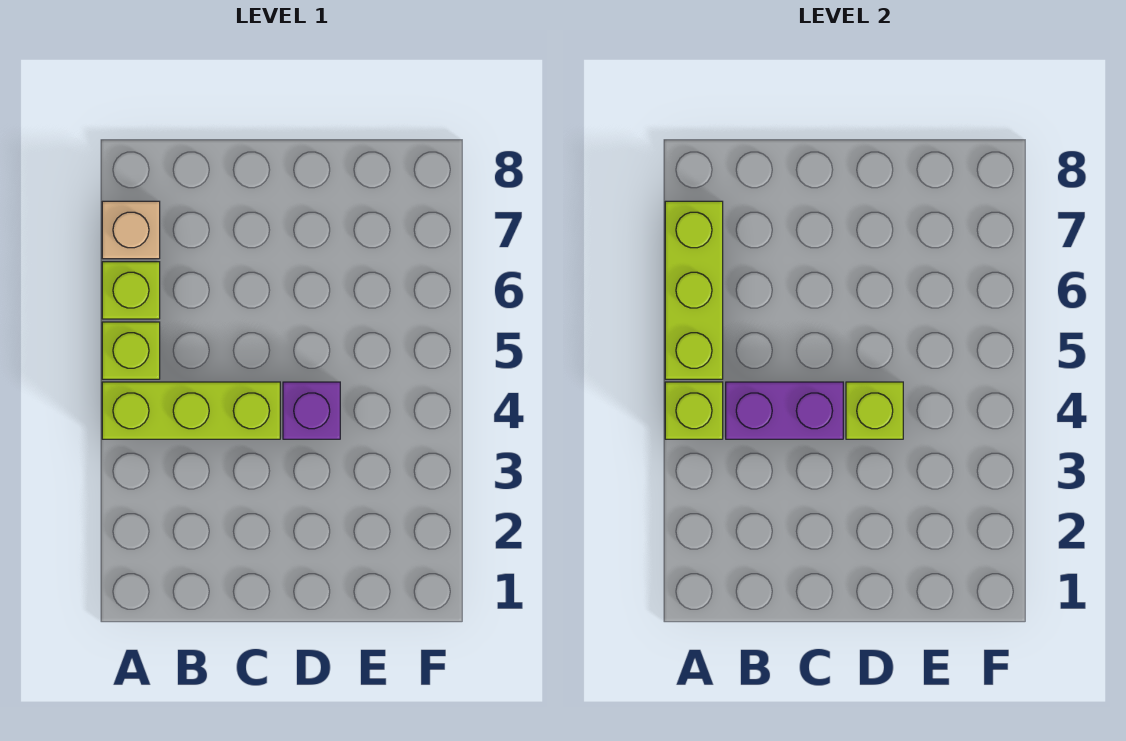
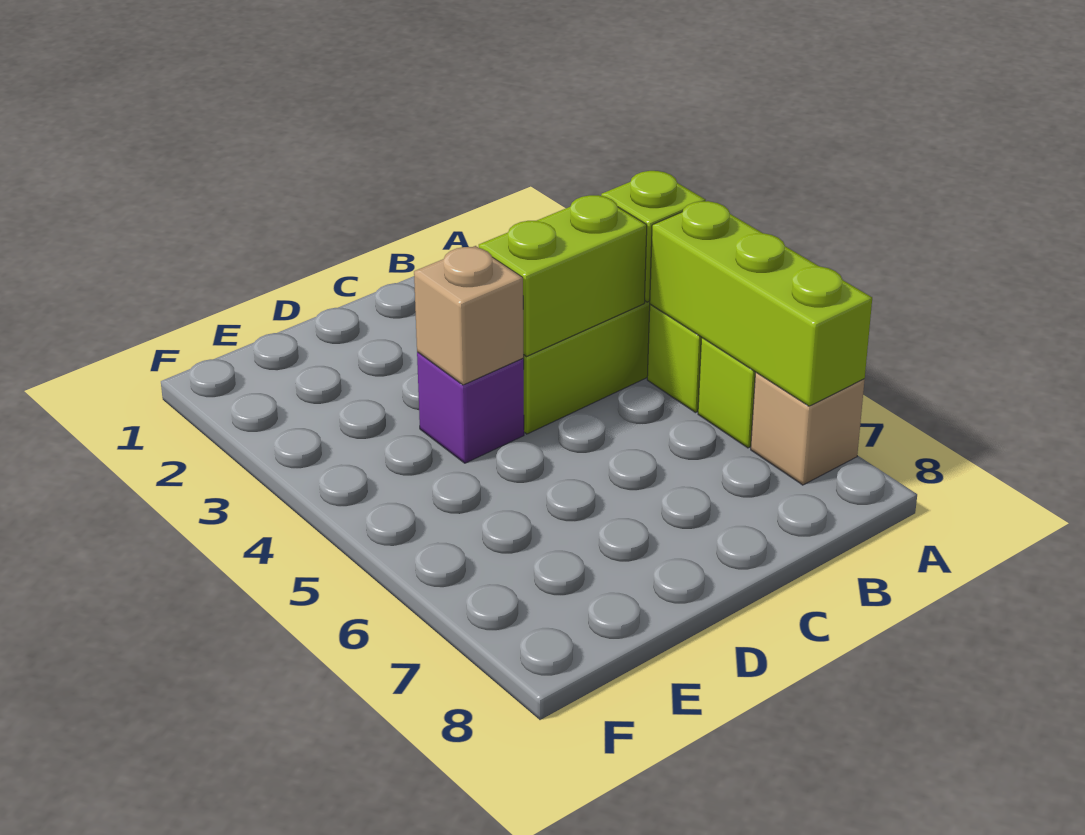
purple 1x2 brick [726,382,843,439] -> lime 1x2 brick [479,195,647,356]
lime 1x1 brick [846,382,903,439] -> tan 1x1 brick [414,246,524,385]

